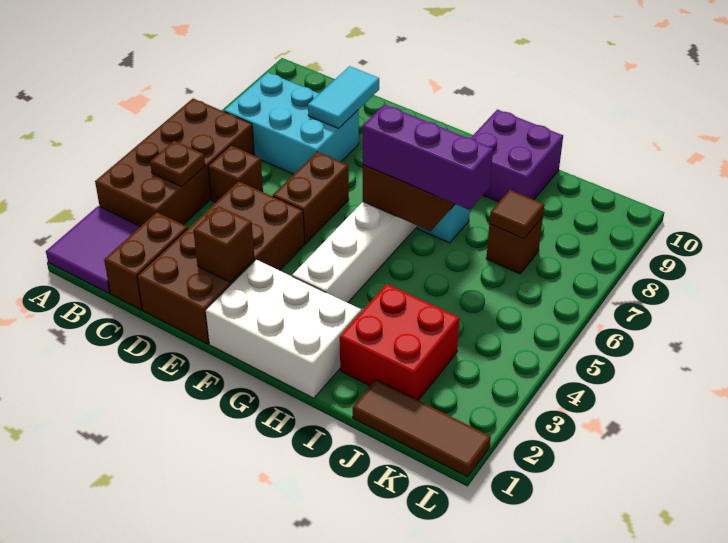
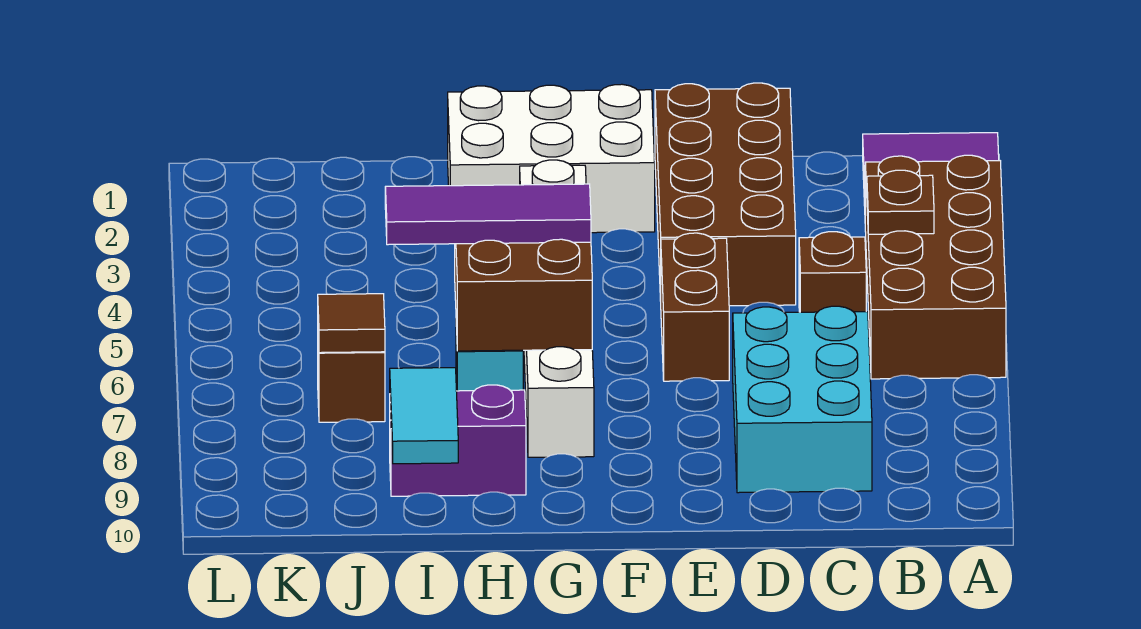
cyan 2x3 brick [224,72,359,174] -> cyan 2x3 brick turned to [733,306,872,493]
brown 1x2 brick [104,212,188,310] -> none
cyan 1x2 tile [308,66,379,129] -> cyan 1x2 tile moved to [390,368,458,464]
brown 1x1 brick [193,206,254,282] -> none
purple 1x3 brick [363,104,493,210] -> purple 1x3 tile [385,184,591,245]
purple 2x2 brick [471,109,563,202] -> purple 1x2 brick [390,385,526,496]
red 2x2 brick [340,284,459,400] -> none
brown 1x3 tile [353,380,491,477] -> none

